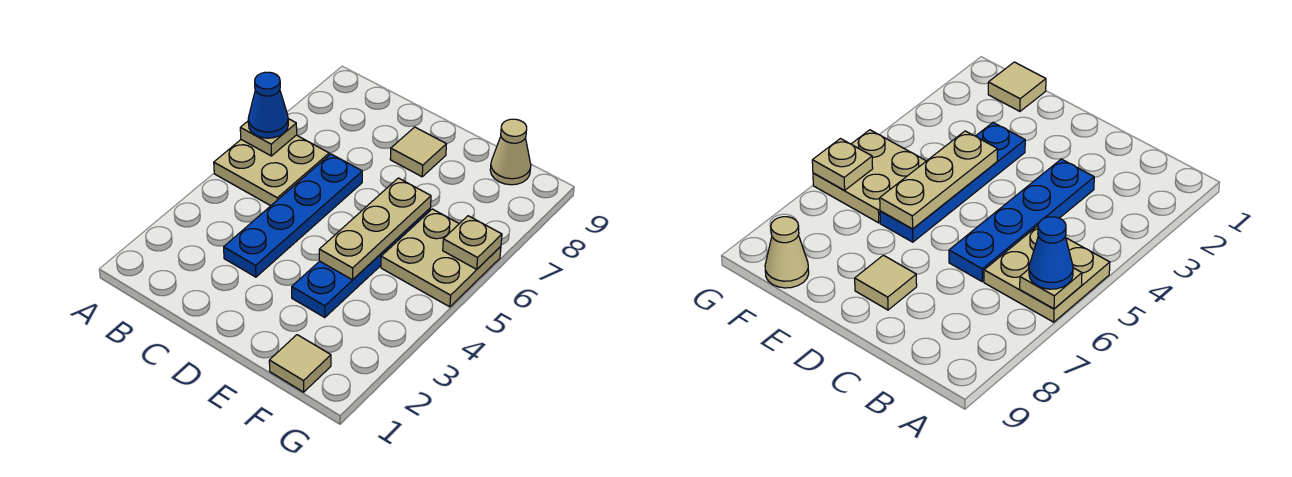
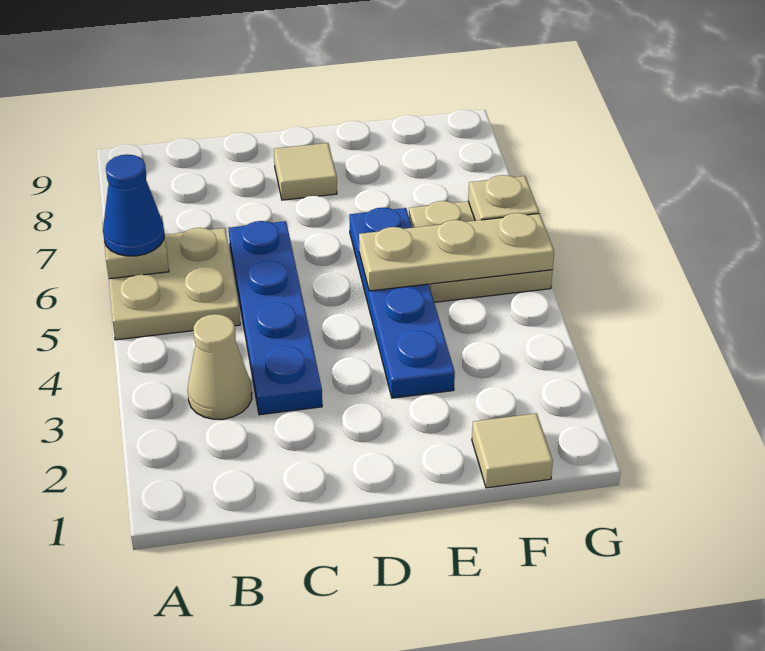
tan 1x3 plate [319,178,431,280] -> tan 1x3 plate turned to [359,213,554,291]
tan 1x1 cone [490,119,531,185] -> tan 1x1 cone moved to [188,314,252,419]

